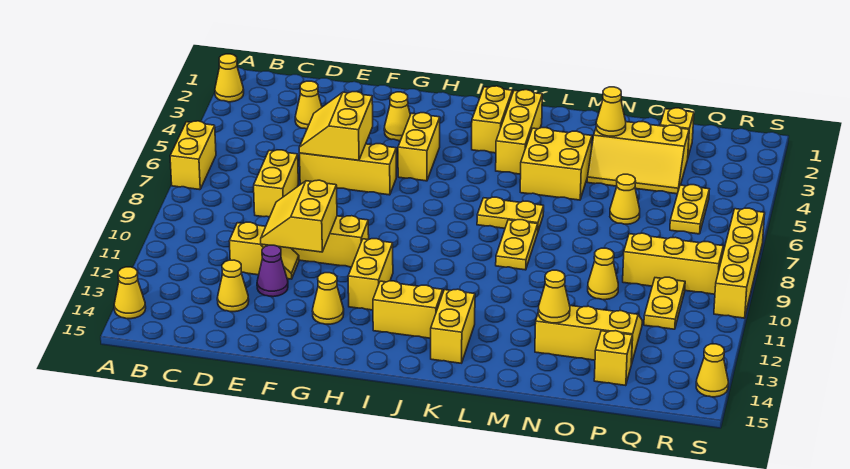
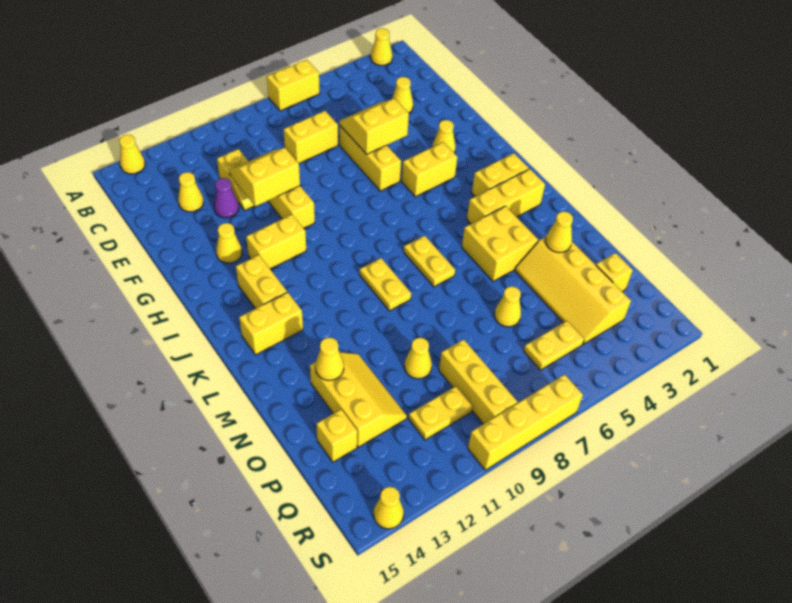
yellow 1x2 plate [496,220,538,270] -> yellow 1x2 plate turned to [360,258,411,311]
yellow 2x3 slope [587,122,689,194] -> yellow 2x4 slope [515,237,631,344]

